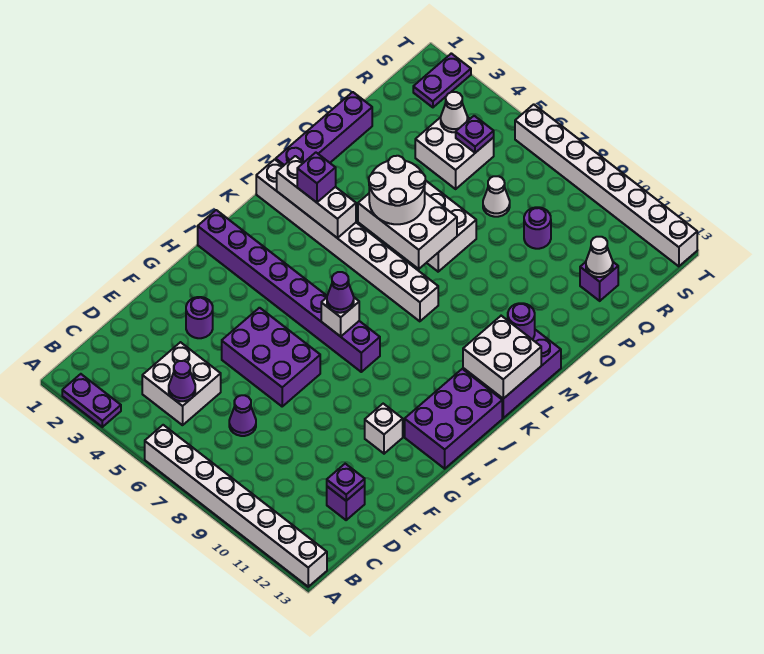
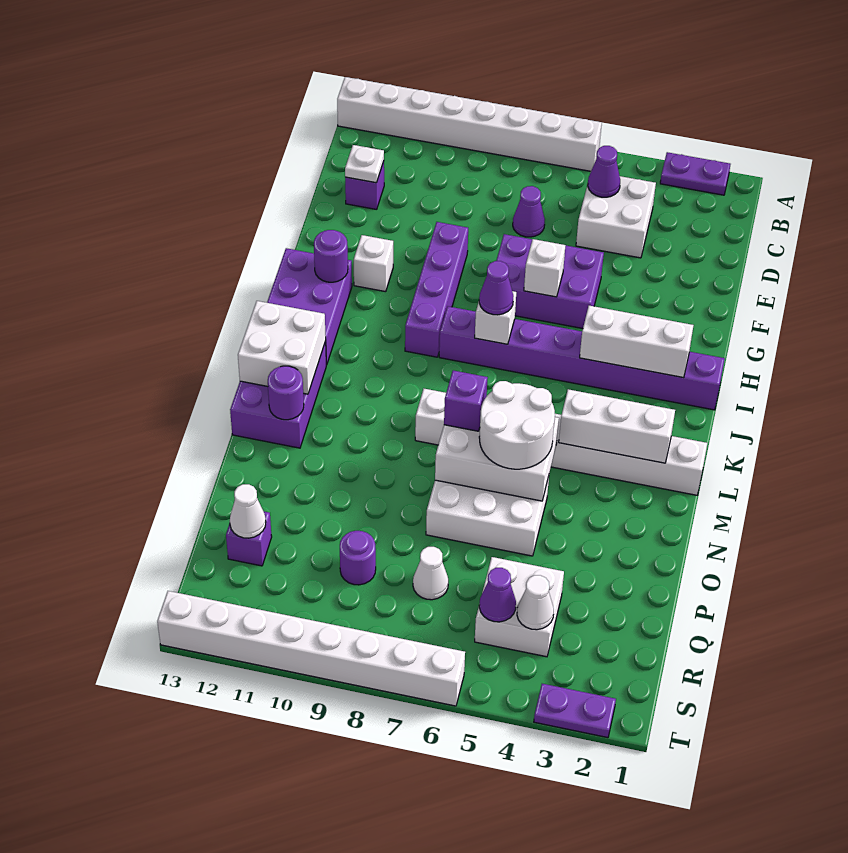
purple 1x1 plate [327,464,365,501] -> white 1x1 plate [345,145,384,183]
purple 1x1 round brick [186,297,213,338] -> purple 1x1 round brick moved to [314,230,348,282]
none -> white 1x1 brick [524,239,565,297]
none -> white 1x3 brick [580,306,693,378]
purple 1x1 brick [297,153,336,202] -> purple 1x1 brick moved to [444,370,488,431]
purple 1x4 brick [276,92,372,166] -> purple 1x4 brick moved to [405,222,468,357]
purple 1x1 plate [456,116,494,153] -> purple 1x1 cone [479,568,516,622]
purple 1x2 plate [413,53,471,107] -> purple 1x2 plate turned to [534,684,616,738]

